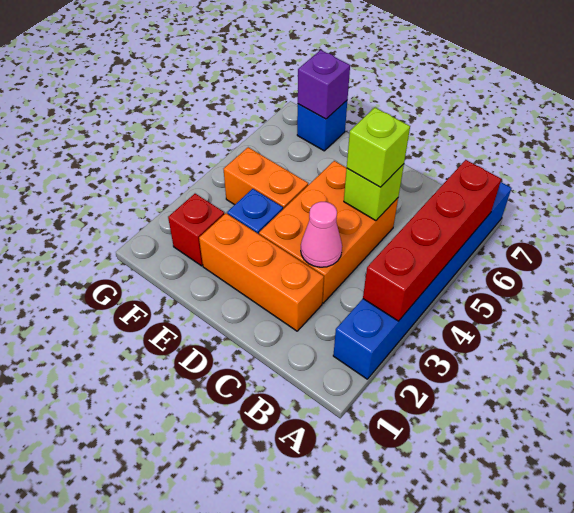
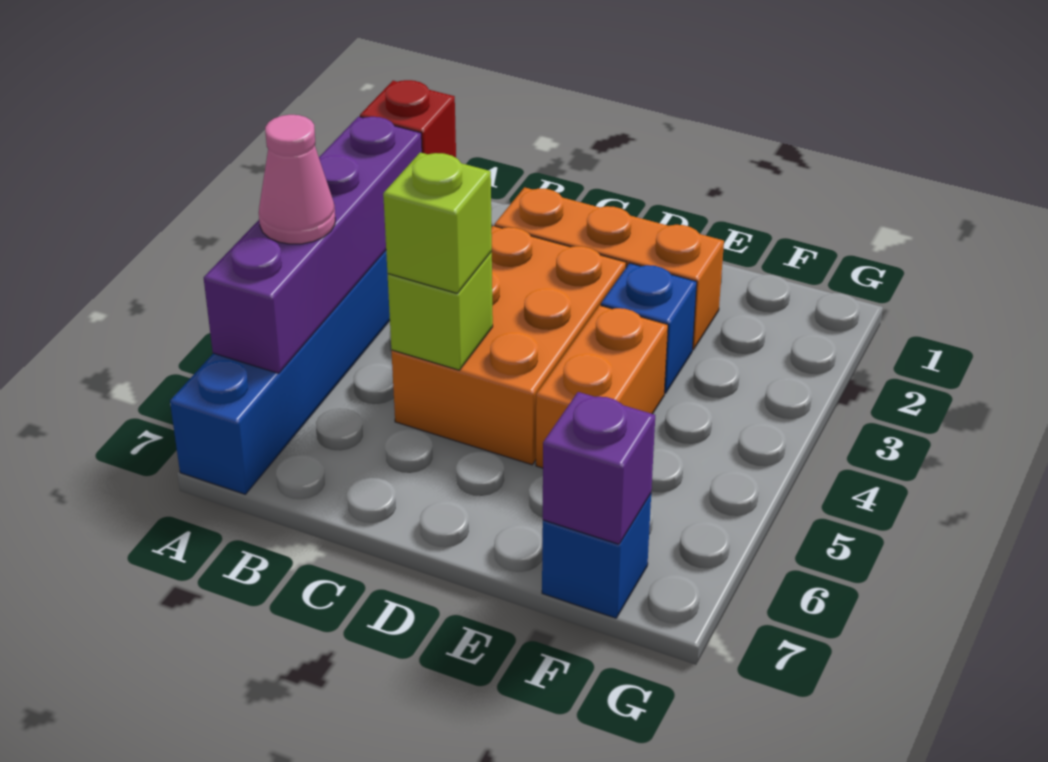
red 1x4 brick [363,160,501,321] -> purple 1x4 brick [204,117,422,373]
pink 1x1 cone [301,202,342,267] -> pink 1x1 cone moved to [259,115,335,244]
orange 1x2 brick [224,147,308,209] -> orange 1x2 brick turned to [536,305,668,468]
red 1x1 brick [168,194,224,266] -> red 1x1 brick moved to [360,80,456,158]

